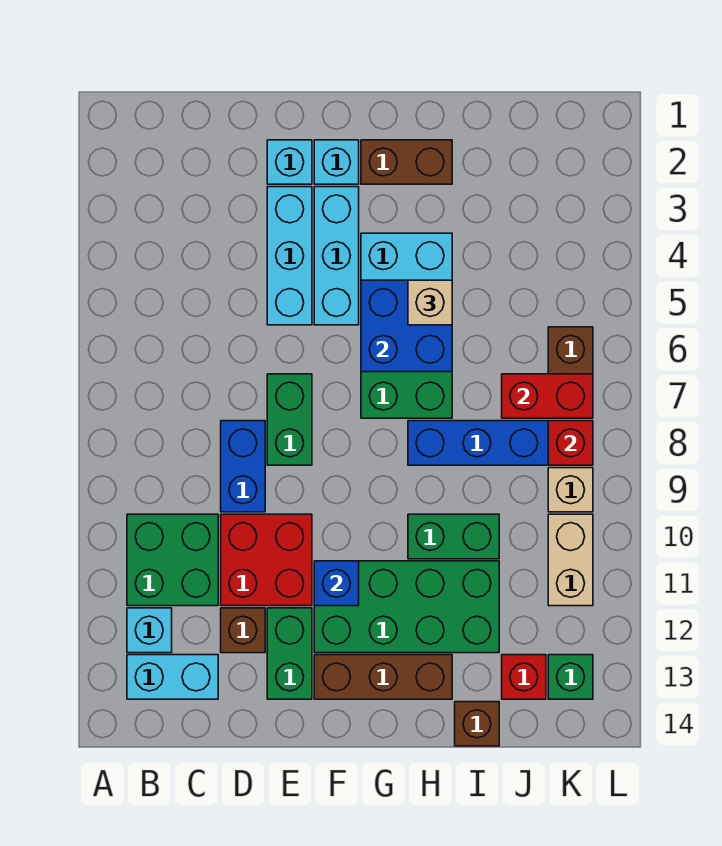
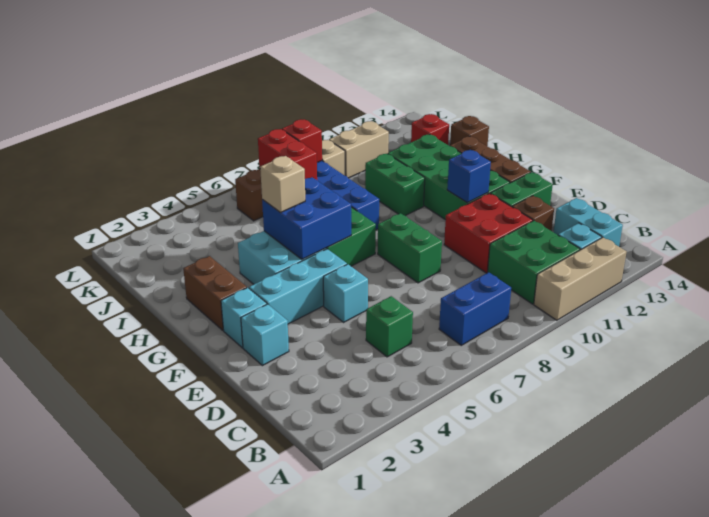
none -> tan 1x3 brick [534,237,626,320]
blue 1x2 brick [221,421,265,512] -> blue 1x2 brick moved to [439,272,511,345]
cyan 1x3 brick [267,187,312,325] -> cyan 1x1 brick [323,264,368,322]
green 1x2 brick [267,374,312,465] -> green 1x2 brick turned to [378,213,442,283]
green 1x1 brick [548,655,593,699] -> green 1x1 brick moved to [366,296,413,357]

